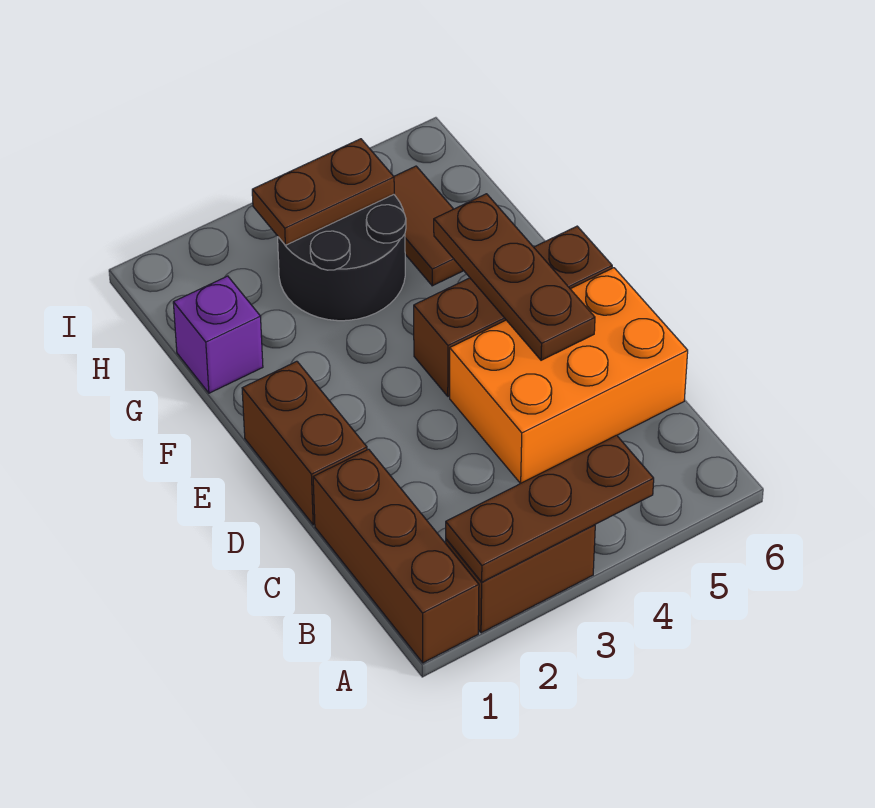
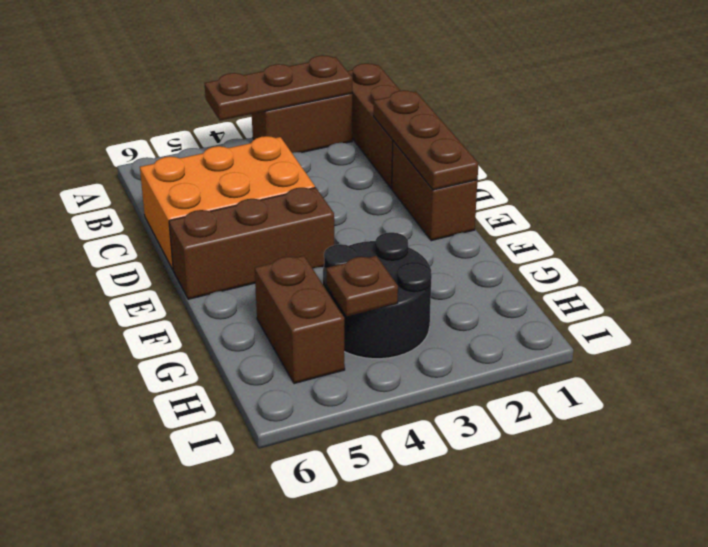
brown 1x3 plate [434,194,595,360] -> brown 1x3 plate moved to [374,90,479,190]
purple 1x1 brick [173,276,263,393] -> none
brown 1x2 tile [394,166,464,286] -> brown 1x2 brick [255,256,345,384]
brown 1x2 plate [252,139,394,245] -> brown 1x1 plate [326,256,398,316]

